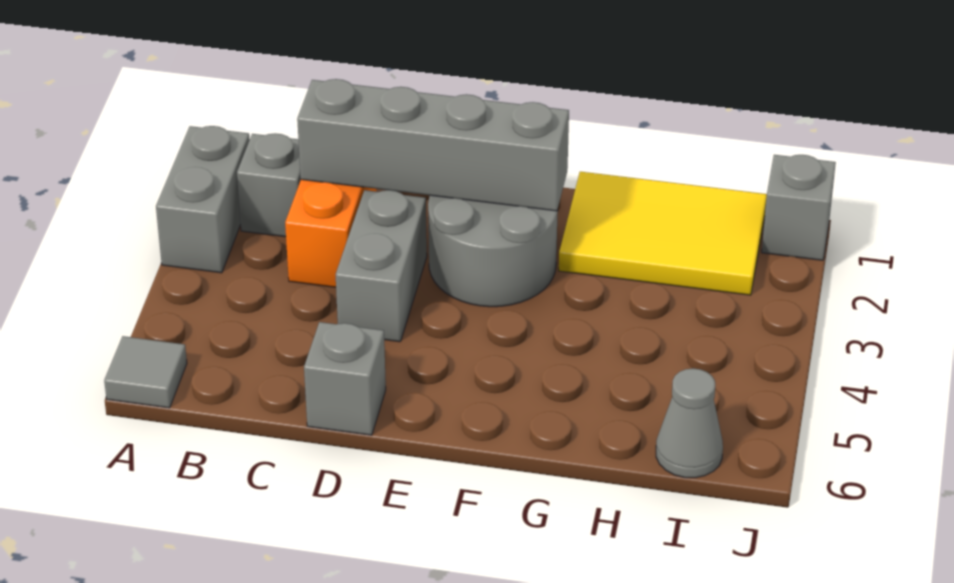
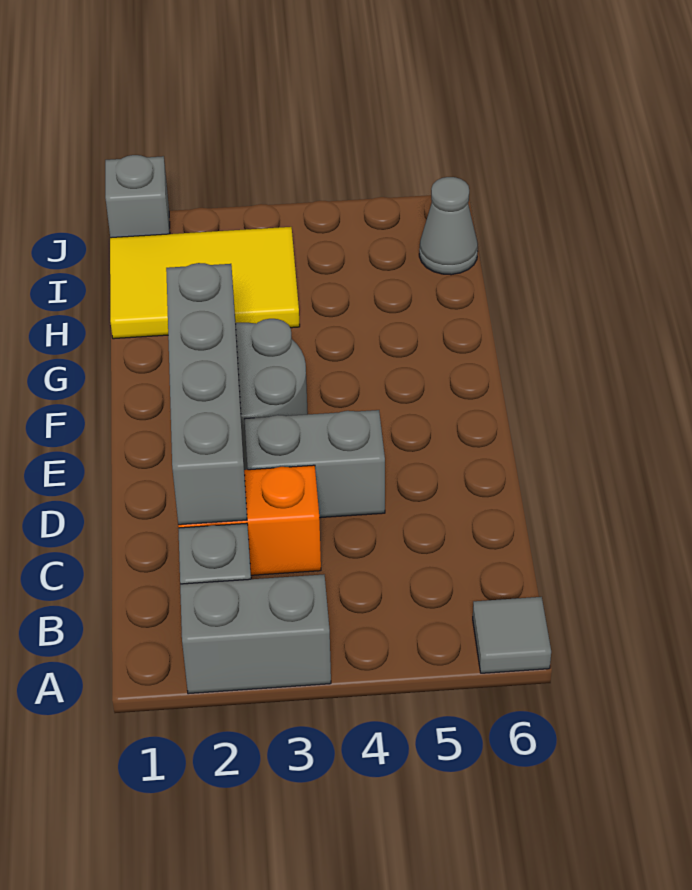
grey 1x1 brick [304,322,386,435] -> none
yellow 2x3 tile [559,172,767,295] -> yellow 2x3 tile turned to [110,227,300,339]

